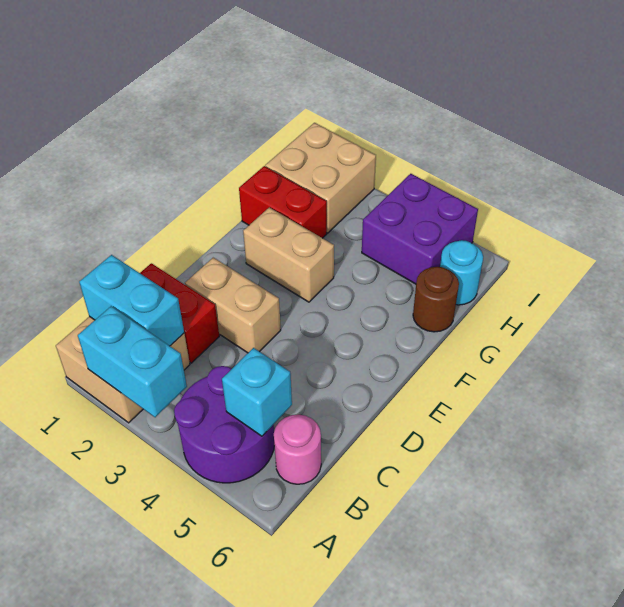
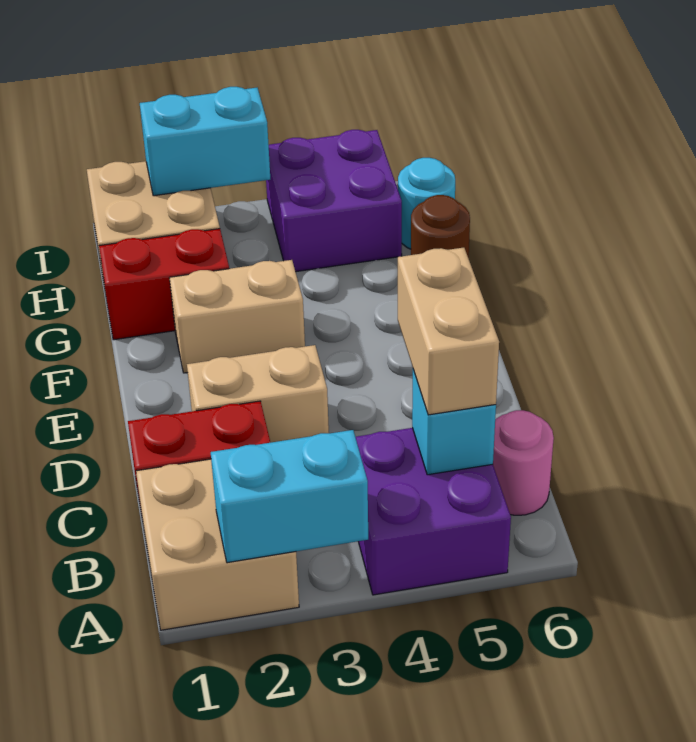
purple 2x2 round brick [174,366,274,483] -> purple 2x2 brick [355,428,511,595]
cyan 1x2 brick [79,255,184,346] -> cyan 1x2 brick moved to [140,87,270,196]
none -> tan 1x2 brick [398,248,499,415]

